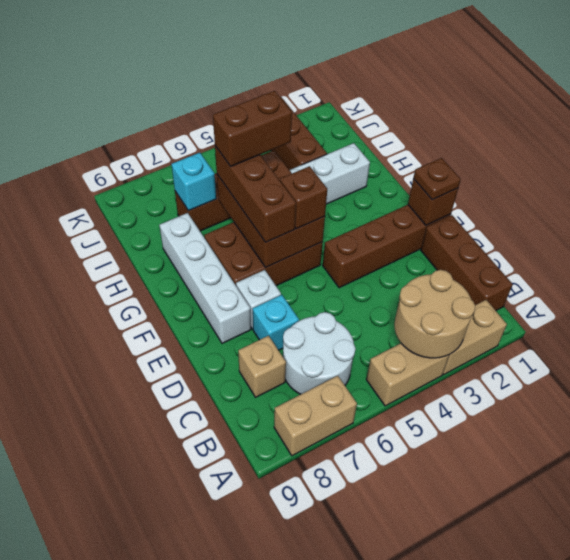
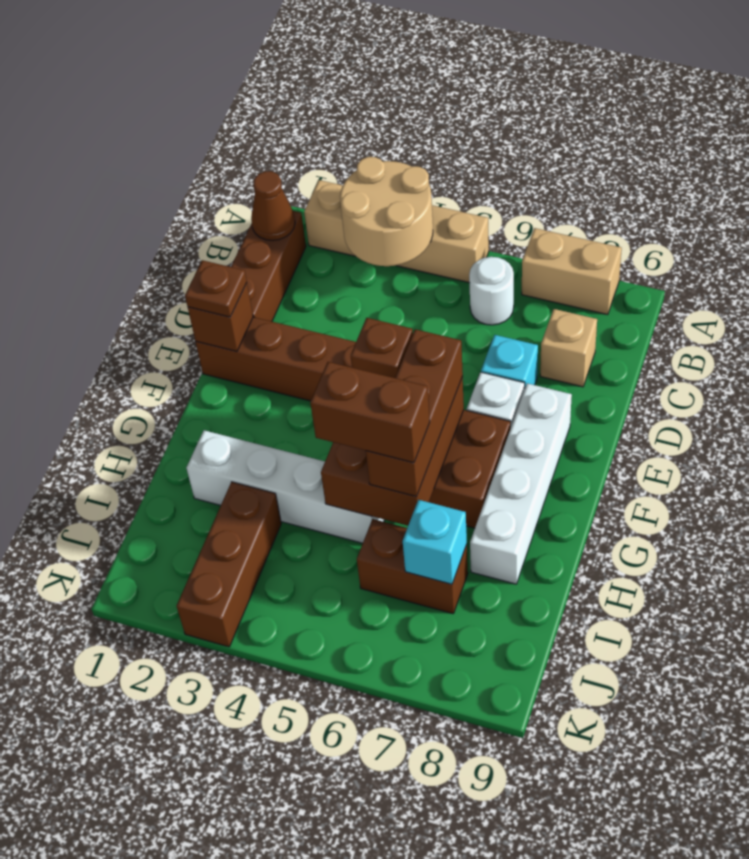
none -> brown 1x1 cone [251,171,295,240]
white 2x2 round brick [283,312,356,394] -> white 1x1 round brick [469,257,514,325]

